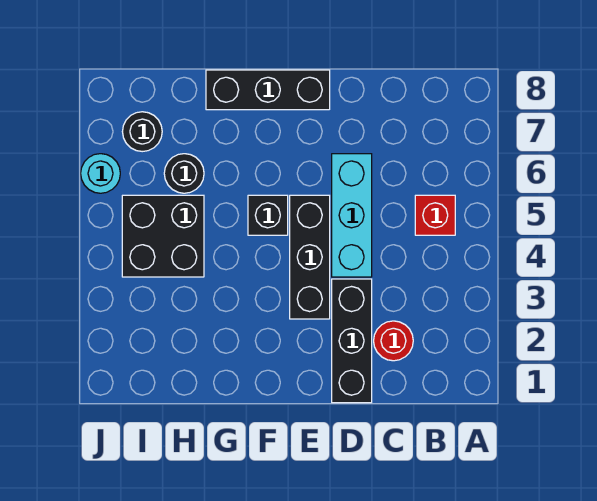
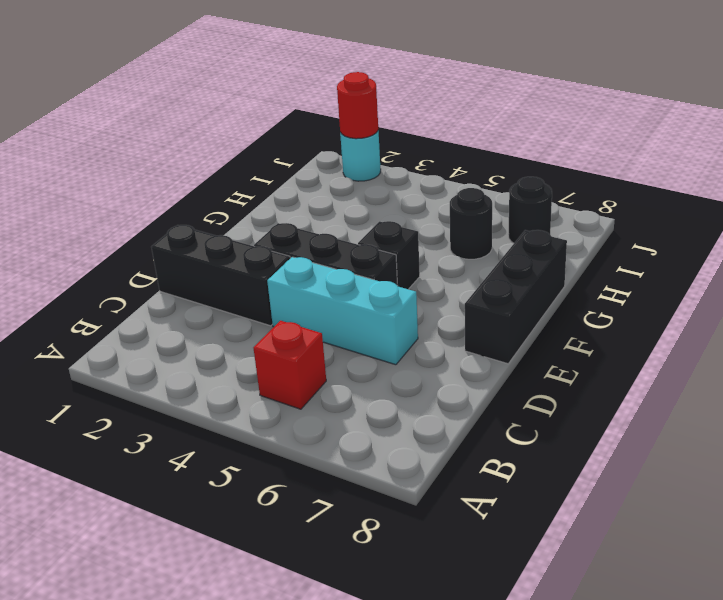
red 1x1 round brick [374,321,413,361] -> red 1x1 round brick moved to [337,72,378,139]
black 2x2 brick [122,195,204,277] -> none
cyan 1x1 round brick [81,154,120,193] -> cyan 1x1 round brick moved to [340,131,381,181]

